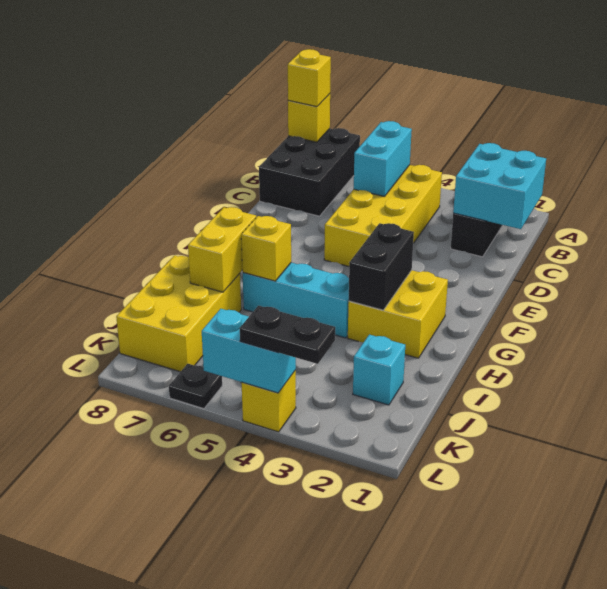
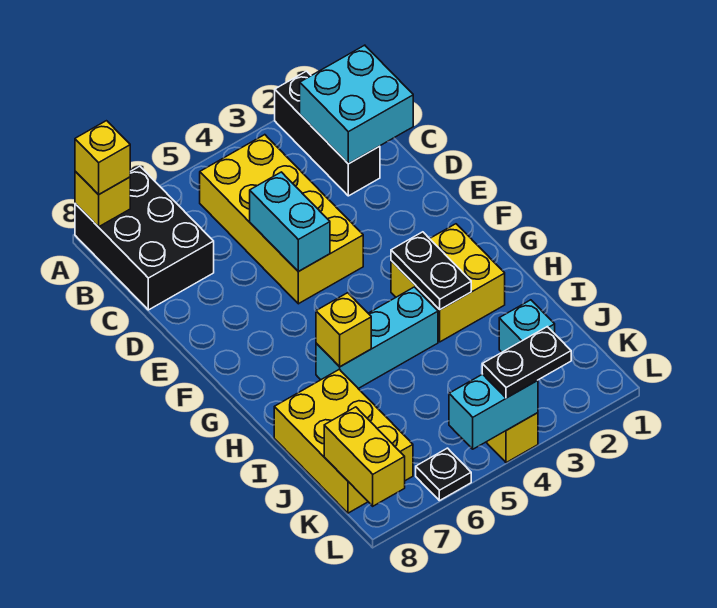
cyan 1x2 brick [354,121,412,196] -> cyan 1x2 brick moved to [250,172,330,272]
black 1x2 brick [349,223,414,310] -> black 1x2 plate [391,232,471,310]
yellow 1x2 brick [188,207,256,292] -> yellow 1x2 brick moved to [324,407,405,506]

